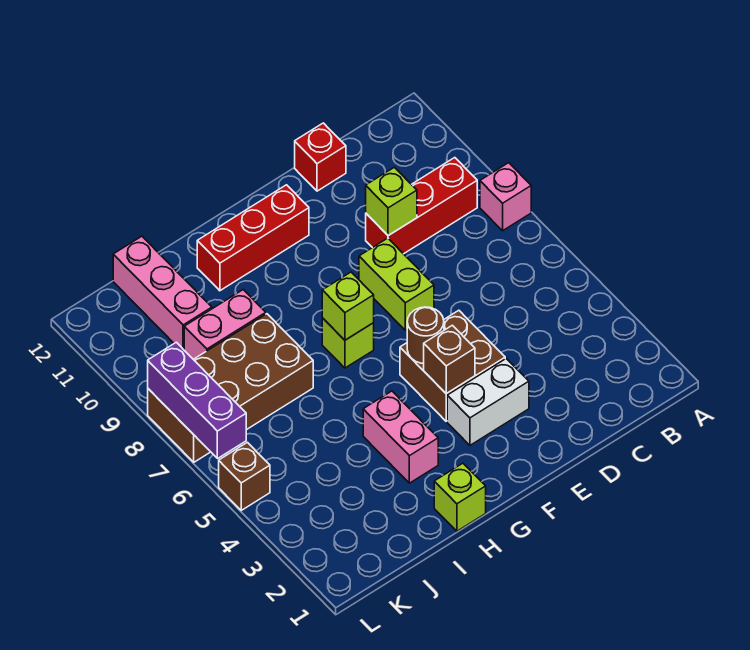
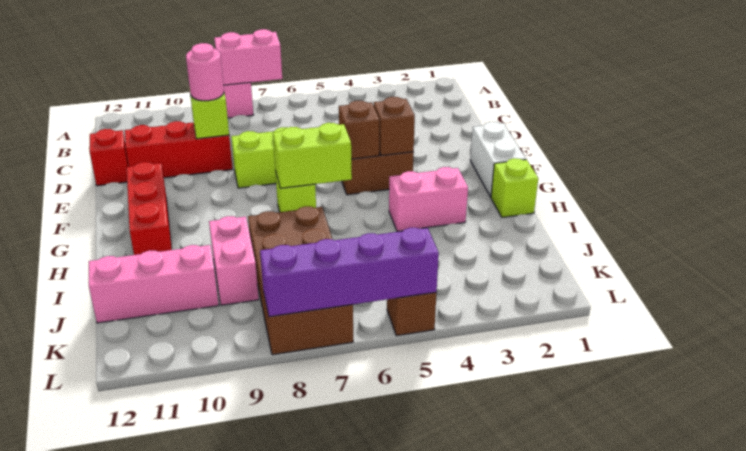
none -> pink 1x2 brick [214,29,282,85]
red 1x3 brick [366,158,477,254] -> red 1x3 brick turned to [125,121,233,178]
none -> pink 1x1 round brick [186,43,224,101]
white 1x2 brick [447,359,529,445] -> white 1x2 brick moved to [470,122,526,197]
brown 1x1 round brick [407,307,444,364] -> brown 1x1 brick [339,101,379,159]
lime 1x1 brick [322,272,374,340] -> lime 1x2 brick [273,123,352,188]
purple 1x3 brick [148,342,246,459] -> purple 1x4 brick [260,228,439,317]

